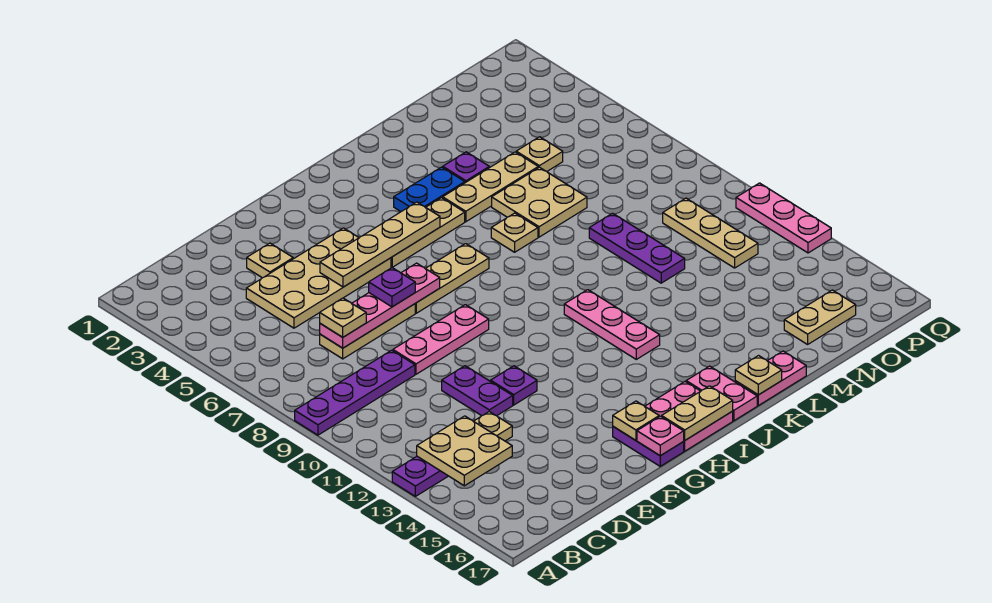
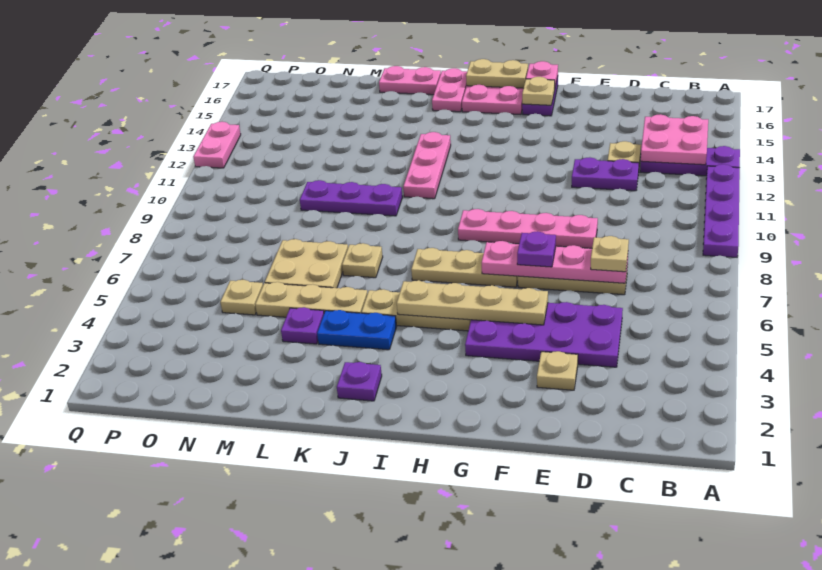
purple 1x4 plate [295,350,415,435] -> purple 1x4 plate turned to [703,164,740,257]
tan 2x2 plate [417,416,512,486] -> pink 2x2 plate [641,114,708,165]
tan 2x4 plate [246,228,391,328] -> purple 2x4 plate [465,302,623,367]
pink 1x3 plate [393,305,489,374] -> pink 1x4 plate [458,209,598,248]
purple 1x2 plate [442,366,513,416] -> purple 1x2 plate turned to [572,157,639,191]
purple 1x1 plate [491,366,537,405] -> purple 1x1 plate moved to [337,362,382,401]
tan 1x1 plate [735,356,782,395] -> none
purple 1x3 plate [589,213,685,283] -> purple 1x3 plate turned to [300,180,402,216]
tan 1x2 plate [784,290,856,344] -> none
tan 1x3 plate [663,198,758,268] -> none
pink 1x3 plate [736,183,831,253] -> pink 1x2 plate [193,122,241,168]

